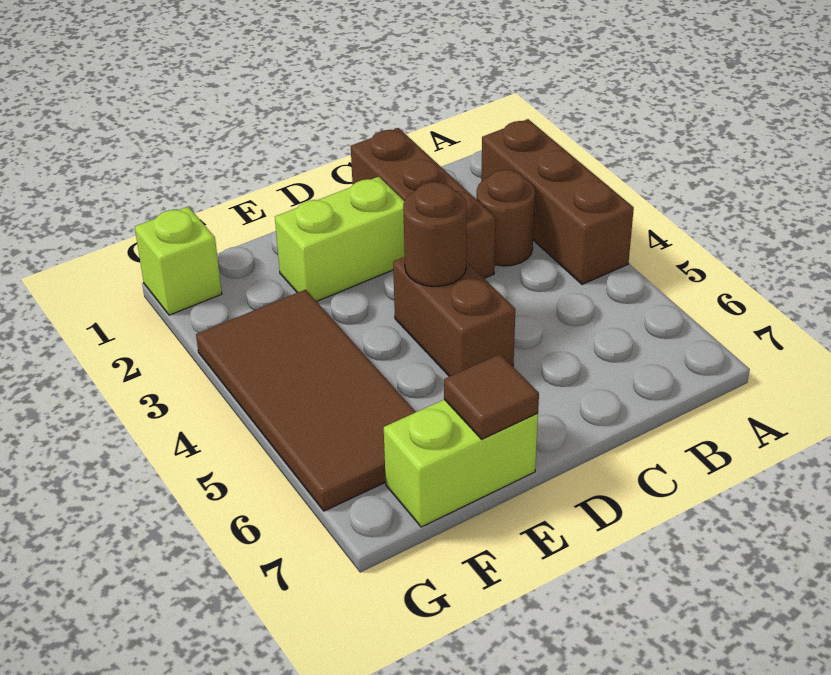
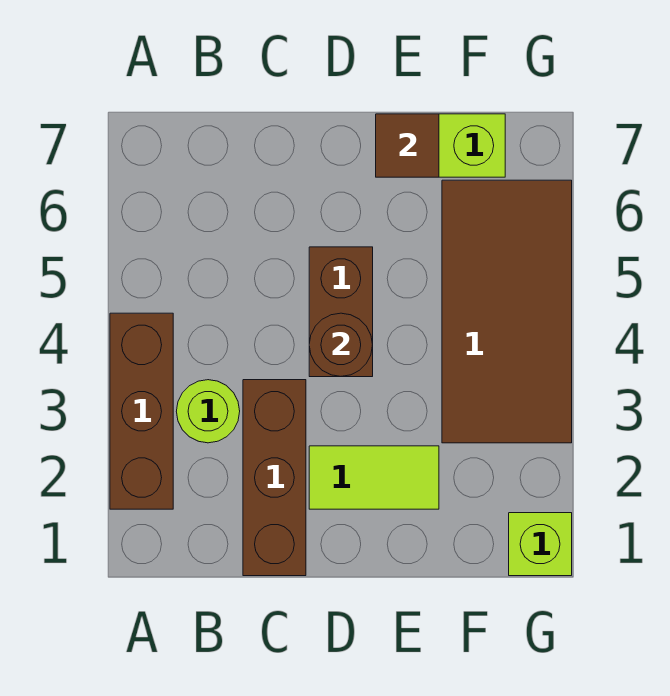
brown 1x1 round brick [477,170,535,266] -> lime 1x1 round brick [176,380,240,443]
lime 1x2 brick [275,177,405,302] -> lime 1x2 tile [309,446,439,509]

